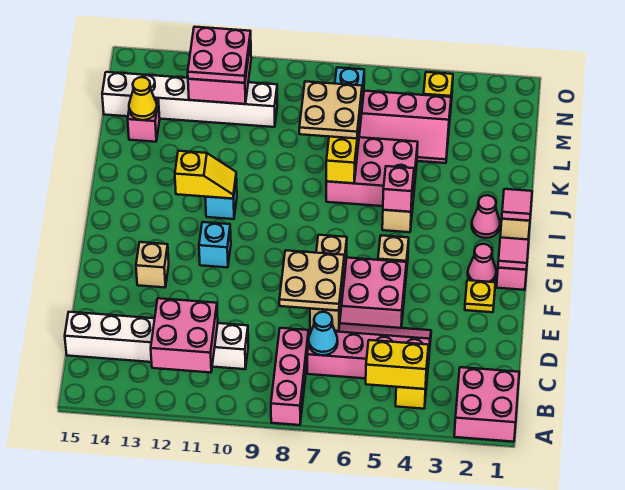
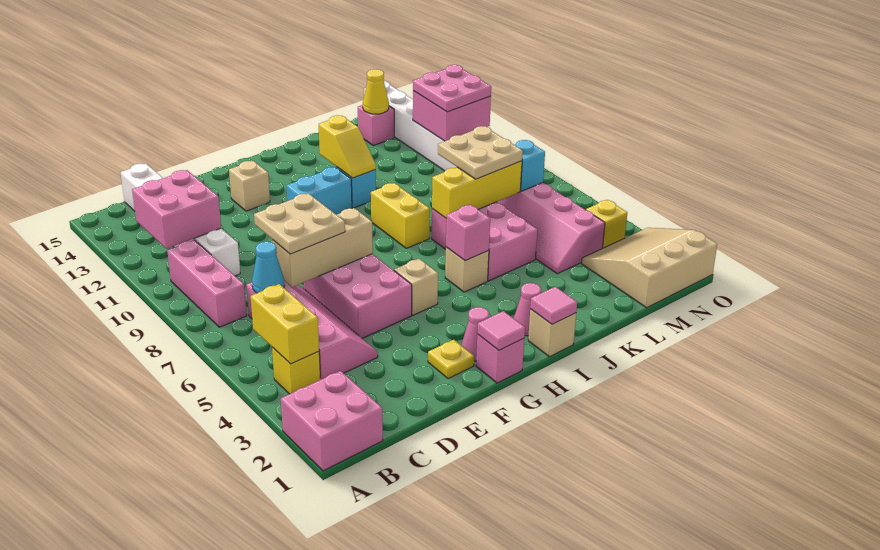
pink 1x3 brick [271,328,308,425] -> pink 1x3 brick turned to [167,240,247,327]
cyan 1x1 brick [199,222,231,268] -> cyan 1x2 brick [286,167,352,215]
none -> yellow 1x2 brick [371,183,430,248]
none -> tan 3x3 slope [581,228,717,308]

